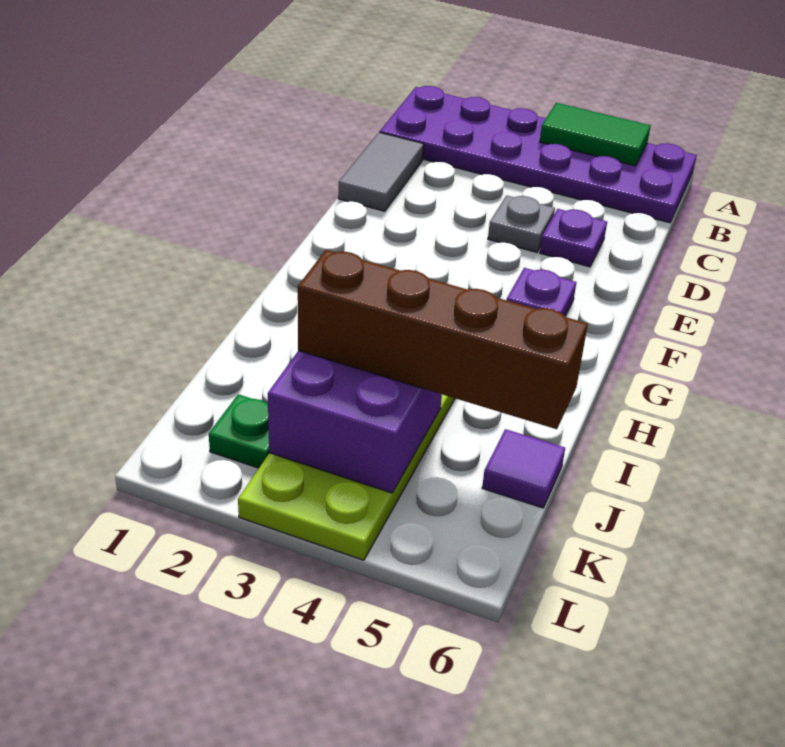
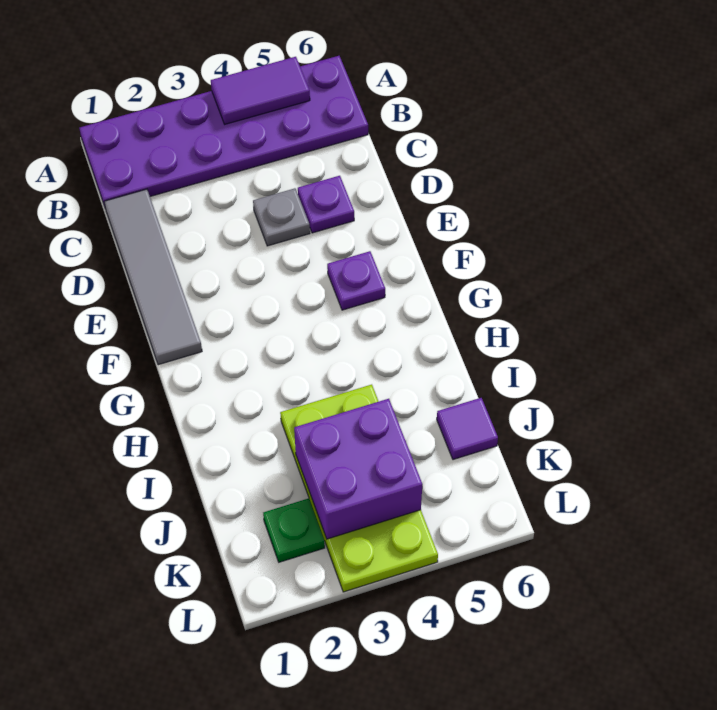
green 1x2 tile [540,103,651,166] -> purple 1x2 tile [211,57,310,124]
grey 1x2 tile [338,132,424,211] -> grey 1x4 tile [104,189,202,365]
brown 1x4 brick [298,250,588,429] -> none

